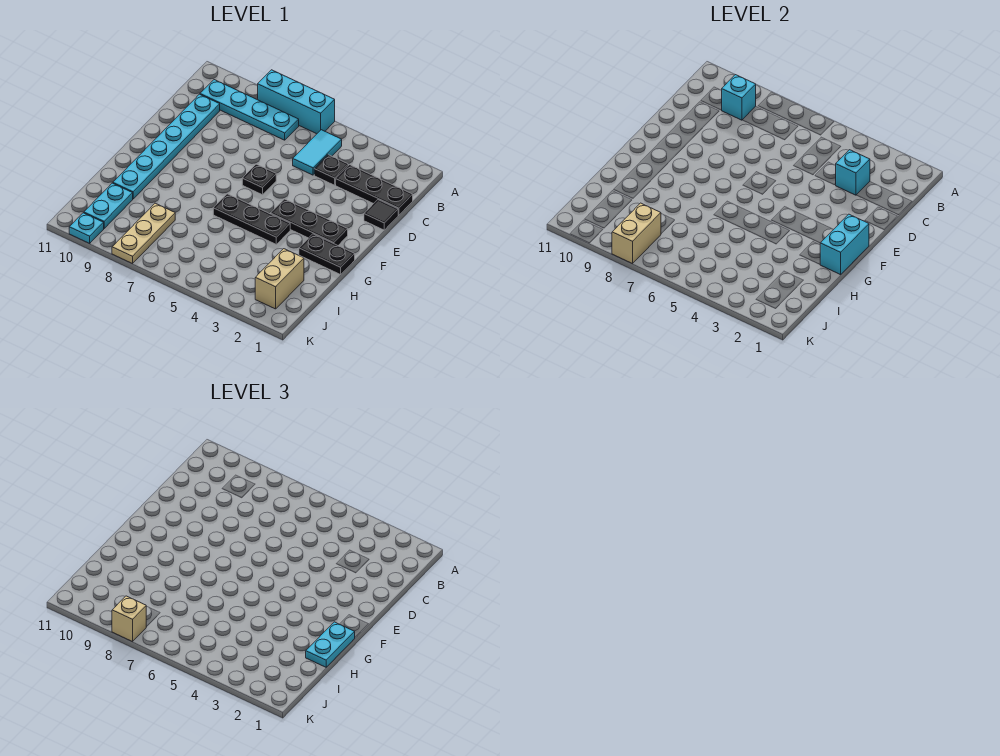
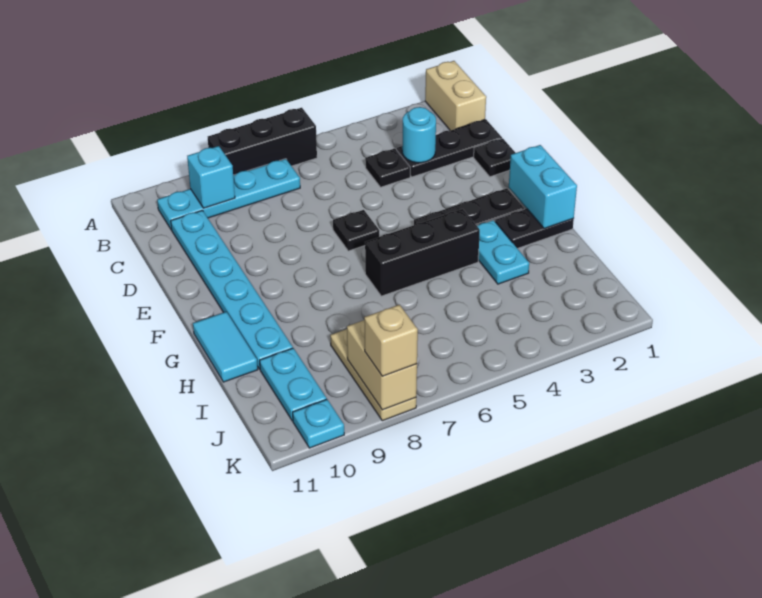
cyan 1x3 brick [258,70,335,134] -> black 1x3 brick [208,108,317,175]
cyan 1x2 tile [293,130,342,175] -> cyan 1x2 tile moved to [193,312,258,382]
cyan 1x1 brick [836,150,870,195] -> cyan 1x1 round brick [402,107,436,163]
black 1x1 tile [364,200,398,230] -> black 1x1 plate [474,138,515,177]
cyan 1x2 plate [306,622,355,667] -> cyan 1x2 plate moved to [477,220,529,284]
black 1x3 plate [213,194,290,244] -> black 1x3 brick [365,209,480,296]
tan 1x2 brick [255,249,304,309] -> tan 1x2 brick moved to [425,61,486,130]

